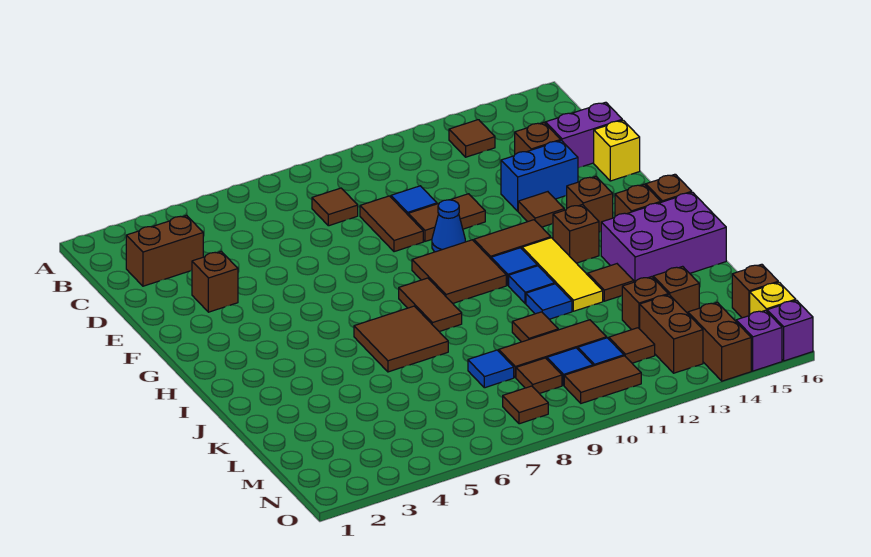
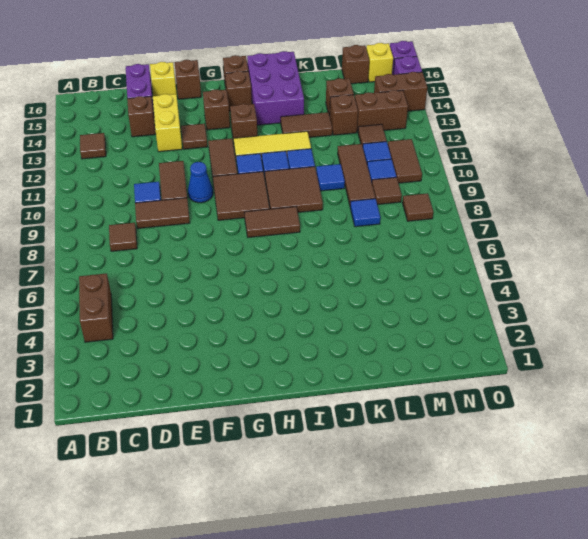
brown 1x2 brick [126,215,203,286] -> brown 1x2 brick moved to [79,273,113,342]
brown 1x1 brick [192,251,238,312] -> brown 1x1 brick moved to [174,60,201,99]
blue 1x2 brick [501,140,578,211] -> yellow 1x2 brick [153,94,182,152]
brown 2x2 tile [354,306,448,372] -> brown 2x2 tile moved to [265,167,323,212]
brown 1x1 tile [588,264,634,301] -> brown 1x2 tile [281,112,332,137]
brown 1x1 tile [512,312,558,342] -> blue 1x1 tile [316,164,345,191]

